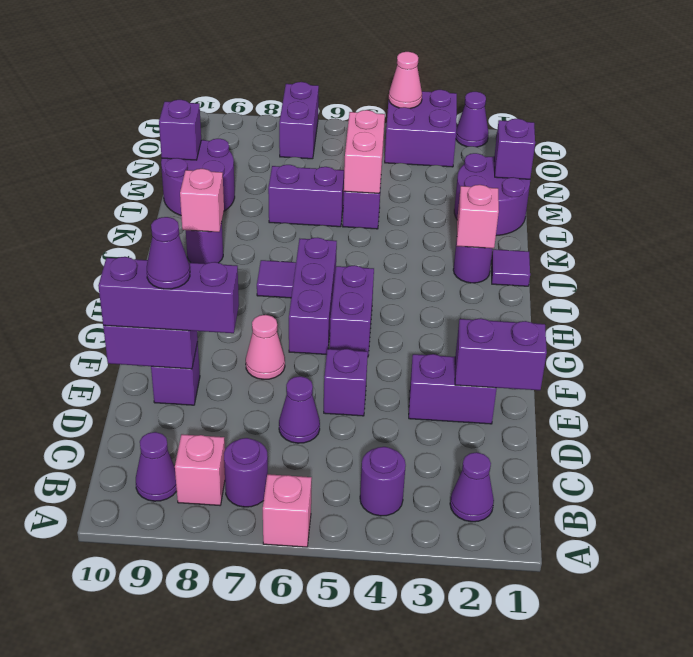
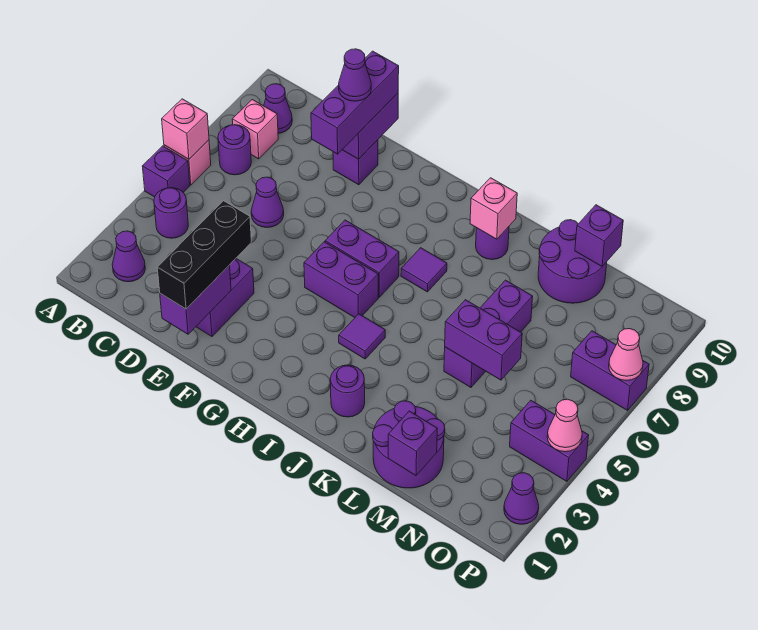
none -> black 1x3 brick [157,201,251,309]
purple 1x1 brick [324,349,368,416] -> purple 1x1 brick moved to [142,146,190,197]
pink 1x1 cone [246,315,285,379] -> pink 1x1 cone moved to [609,329,643,380]
purple 1x3 brick [289,238,337,354] -> purple 1x2 brick [325,220,399,297]
purple 1x1 tile [491,249,530,286] -> purple 1x1 tile moved to [339,314,385,359]
pink 1x1 brick [457,185,499,248] -> pink 1x1 brick moved to [162,99,209,159]
pink 1x2 brick [344,110,385,193] -> purple 1x2 brick [445,300,522,380]
purple 2x2 brick [385,90,457,167] -> purple 1x2 brick [510,400,589,481]

